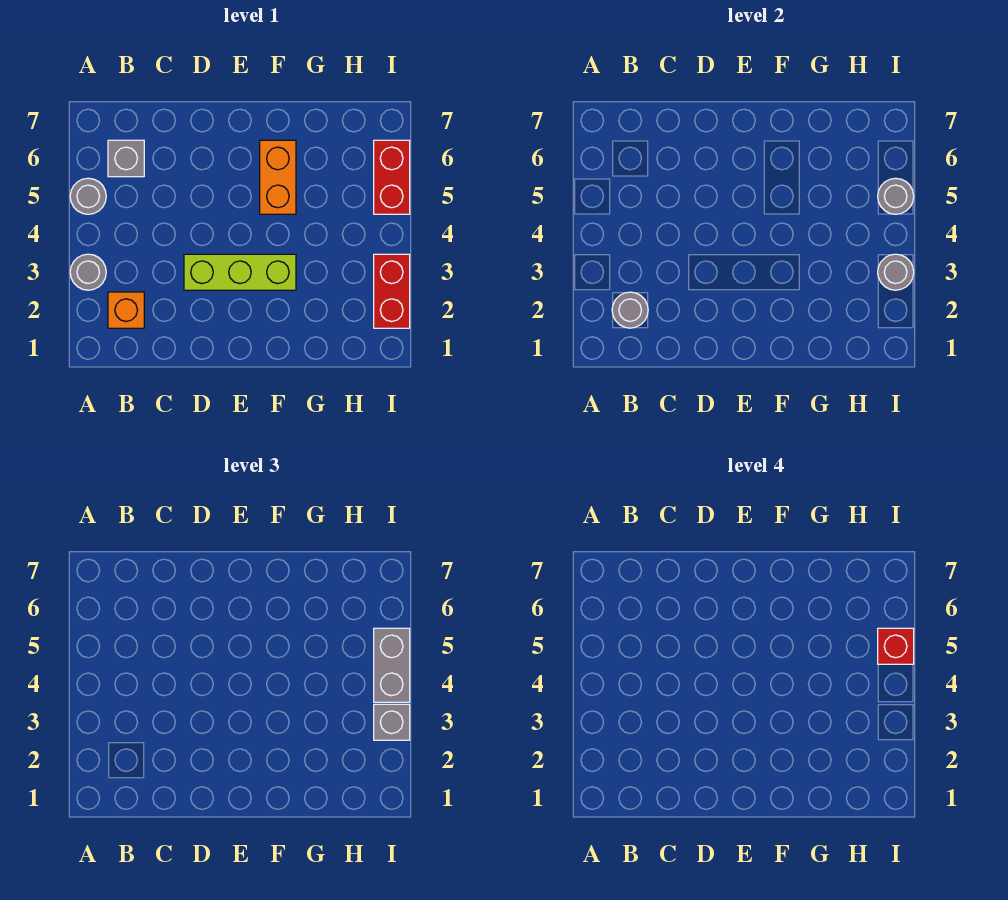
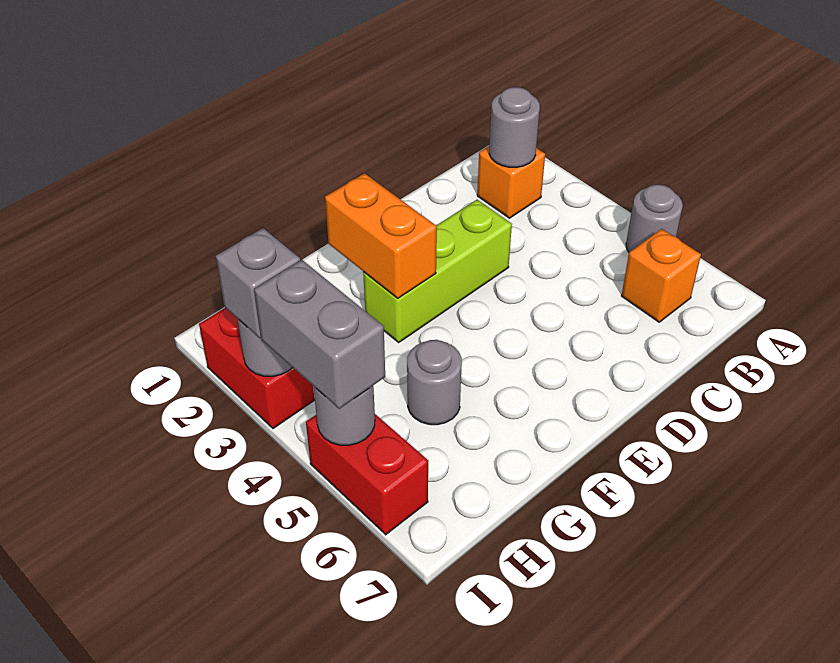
grey 1x1 round brick [70,254,106,290] -> grey 1x1 round brick moved to [407,340,462,425]
grey 1x1 brick [108,140,144,177] -> orange 1x1 brick [621,229,701,322]
orange 1x2 brick [260,140,296,214] -> orange 1x2 brick moved to [325,173,437,298]
red 1x1 brick [878,628,914,664] -> none

